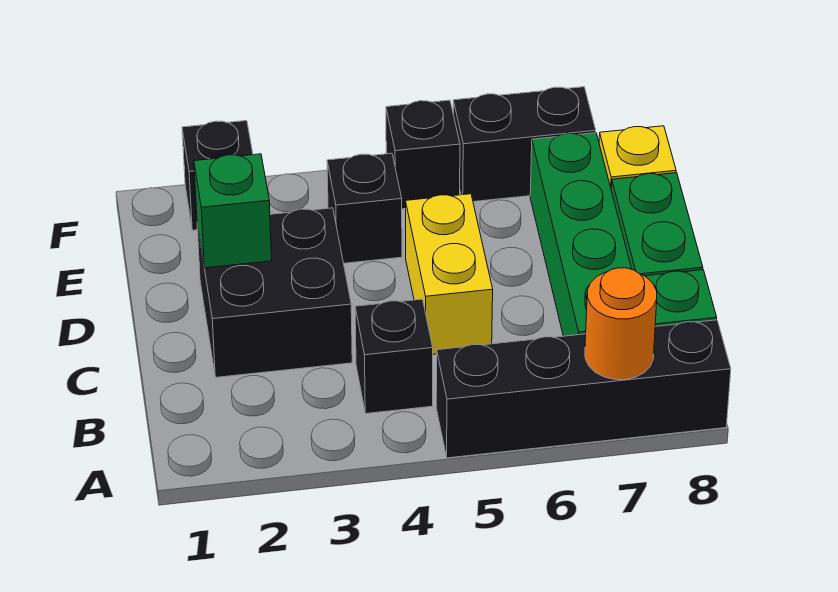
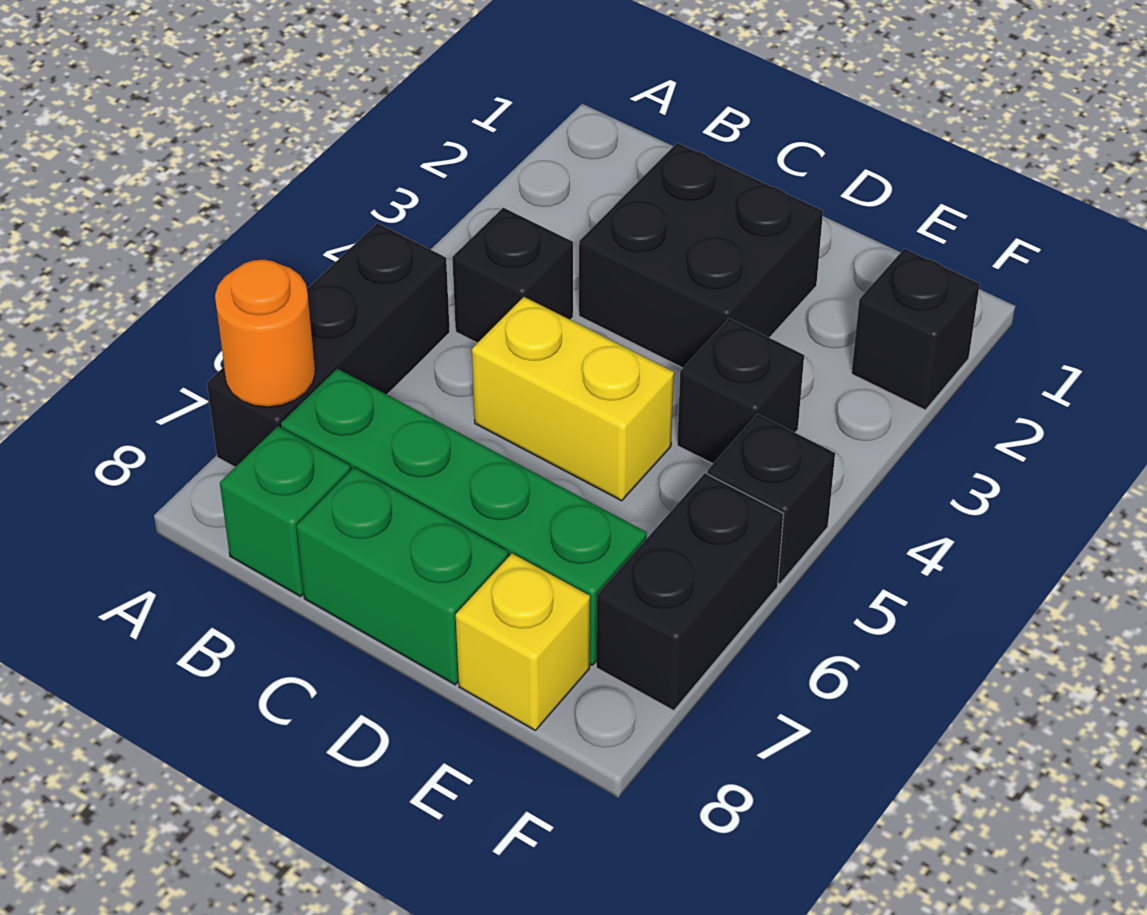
black 1x4 brick [436,320,731,458] -> black 1x3 brick [207,223,450,467]
green 1x1 brick [194,154,272,268] -> none

